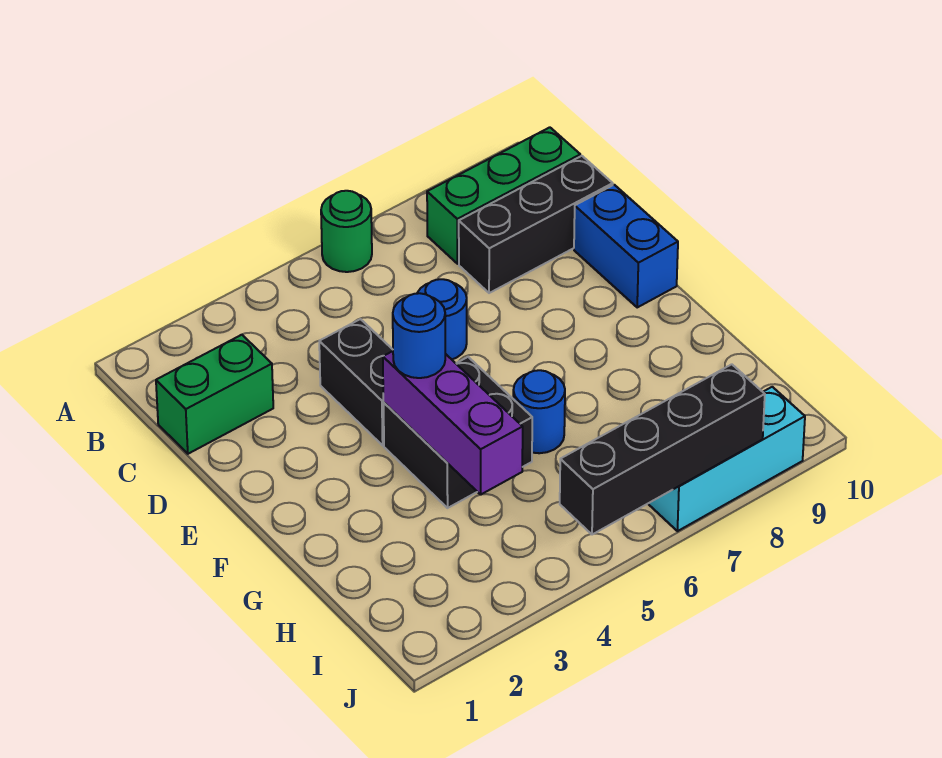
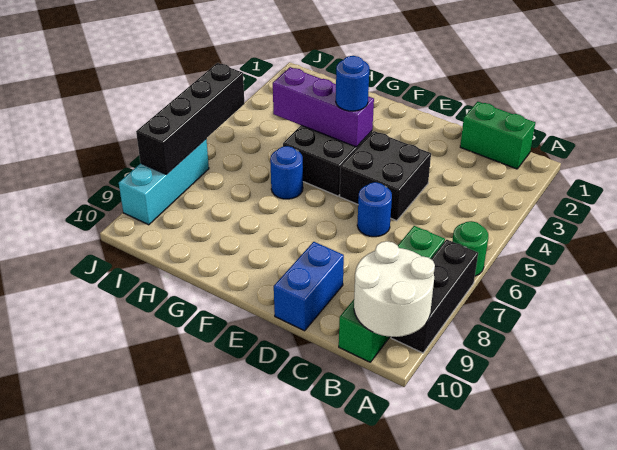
none -> white 2x2 round brick [354,241,435,337]
green 1x3 brick [427,127,580,264] -> green 1x4 brick [339,226,445,362]
green 1x2 brick [156,335,273,454] -> green 1x2 brick turned to [460,102,535,169]
black 1x3 brick [459,156,613,293] -> black 1x3 brick moved to [391,240,478,353]
black 1x2 brick [319,319,393,445] -> black 2x2 brick [340,131,431,221]
blue 1x2 brick [574,185,678,307] -> blue 1x2 brick turned to [274,242,344,331]

